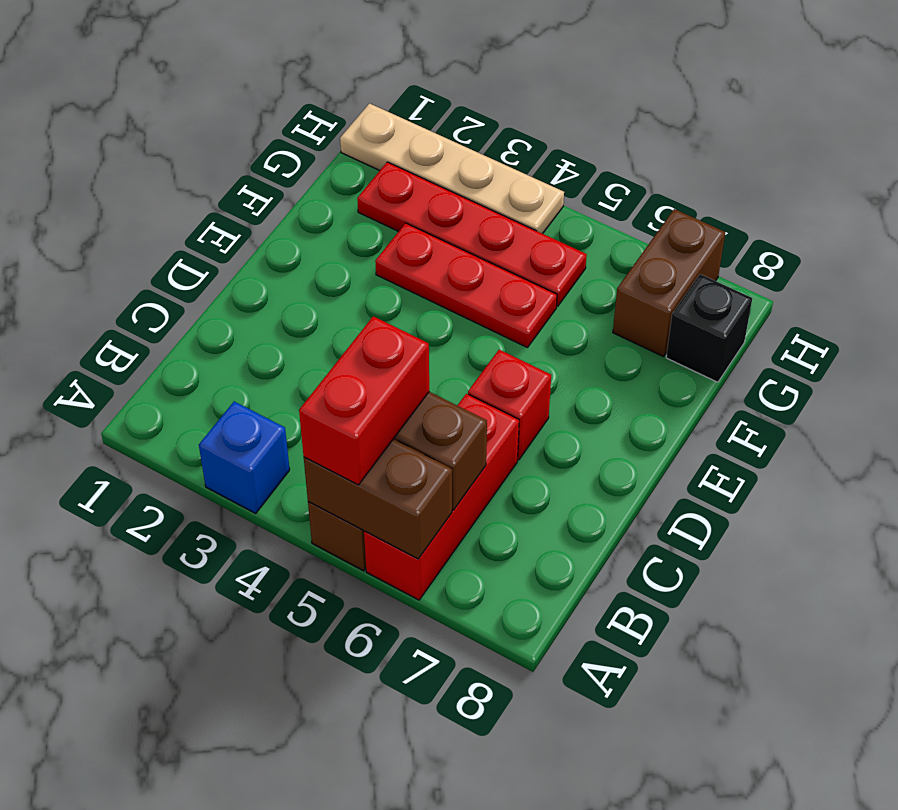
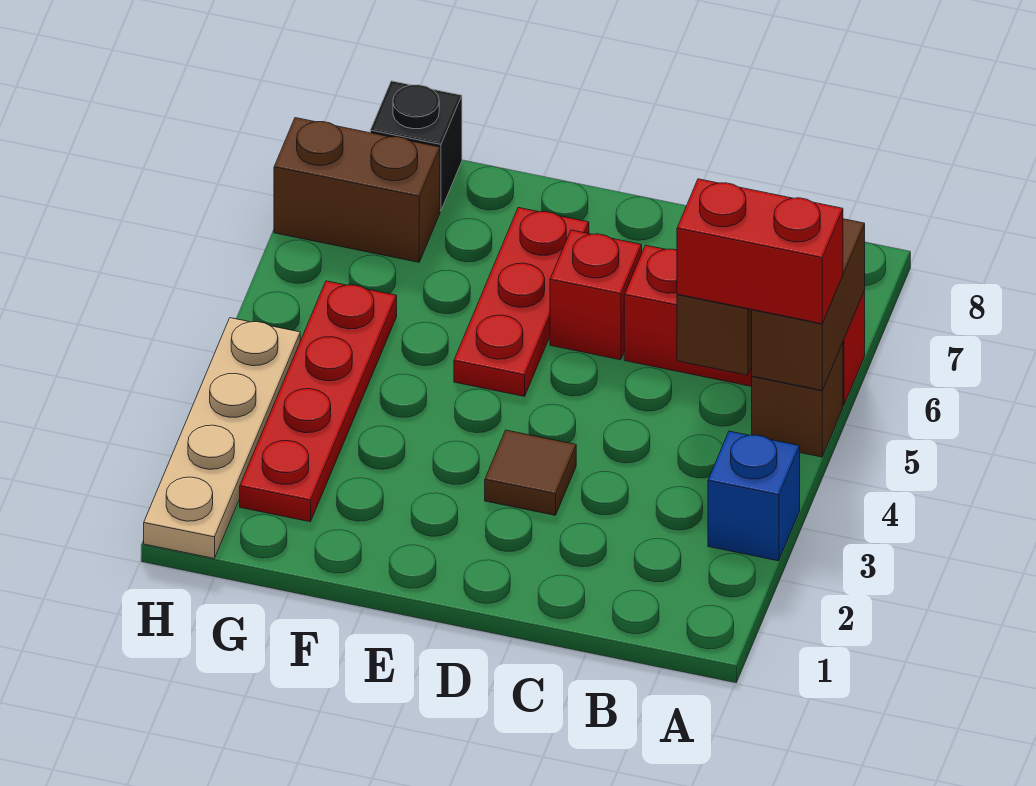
none -> brown 1x1 tile [485,430,576,515]
red 1x3 plate [375,223,557,348] -> red 1x3 plate moved to [454,208,589,396]

